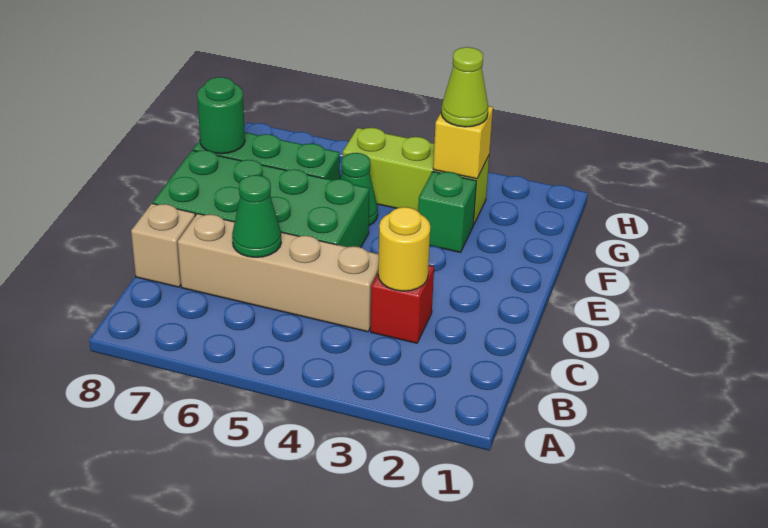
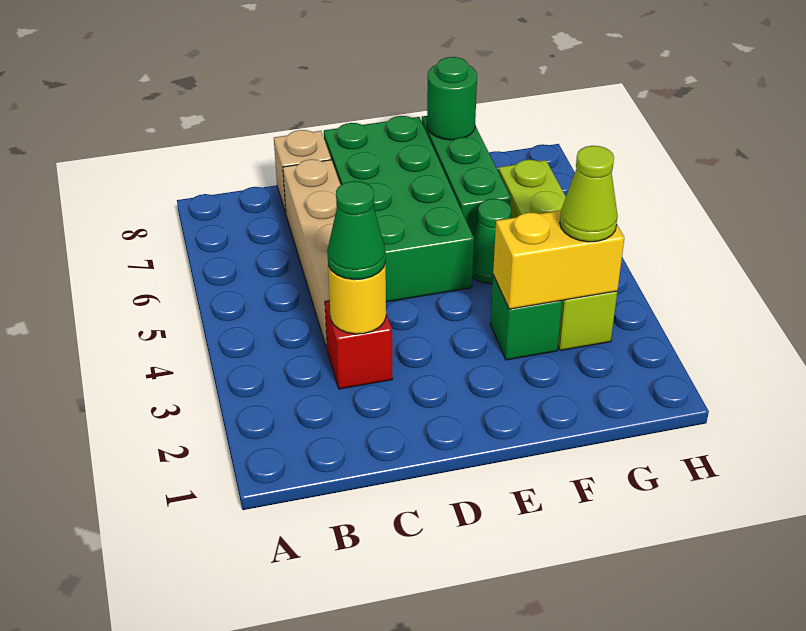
green 1x1 cone [232,175,281,257] -> green 1x1 cone moved to [327,181,386,280]
lime 1x3 brick [343,128,489,225] -> lime 1x4 brick [498,160,617,351]
yellow 1x1 brick [433,106,493,179] -> yellow 1x2 brick [493,211,624,309]

